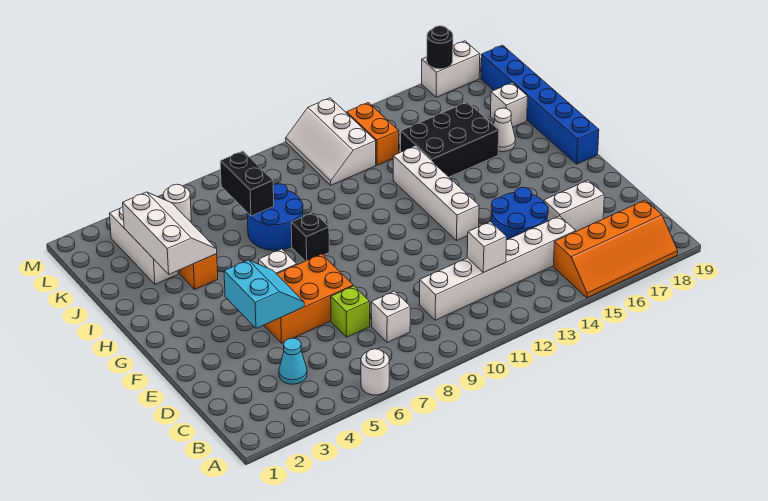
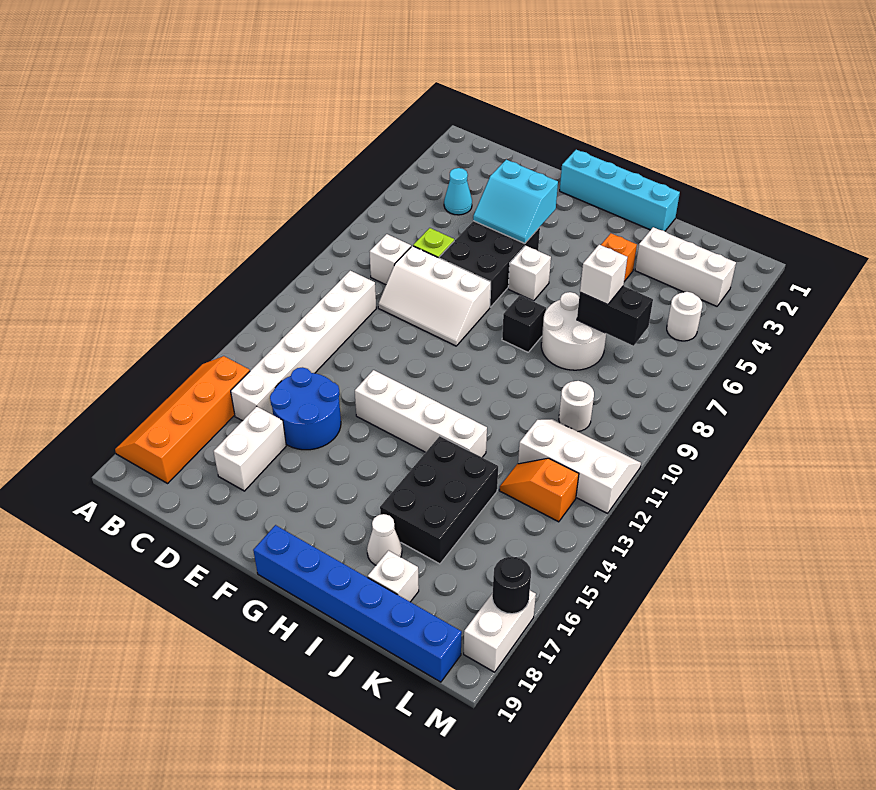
white 1x1 round brick [361,349,389,395] -> white 1x1 round brick moved to [559,381,594,431]
white 1x1 brick [467,222,507,273] -> white 1x1 brick moved to [580,245,627,305]
orange 2x3 brick [264,254,353,343] -> black 2x3 brick [439,221,540,307]
none -> cyan 1x4 brick [560,150,680,231]
white 2x3 slope [123,192,217,274] -> white 2x3 slope moved to [378,246,491,346]
blue 2x2 round brick [247,184,303,250] -> white 2x2 round brick [541,292,606,370]
orange 1x2 brick [347,103,399,165] -> orange 1x2 slope [499,458,579,522]

